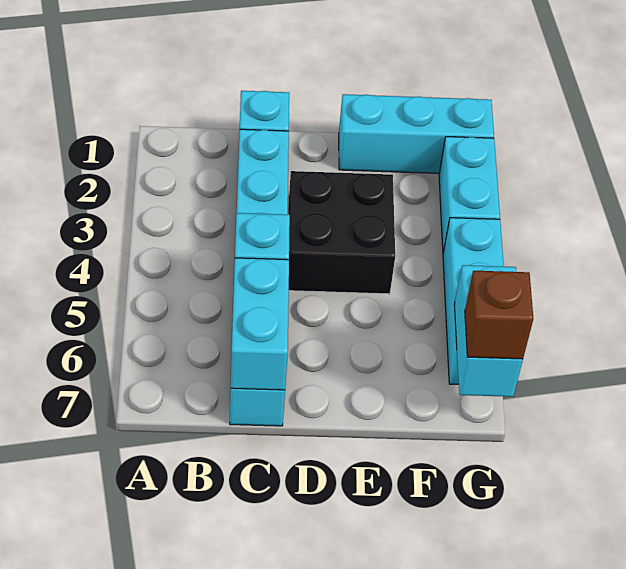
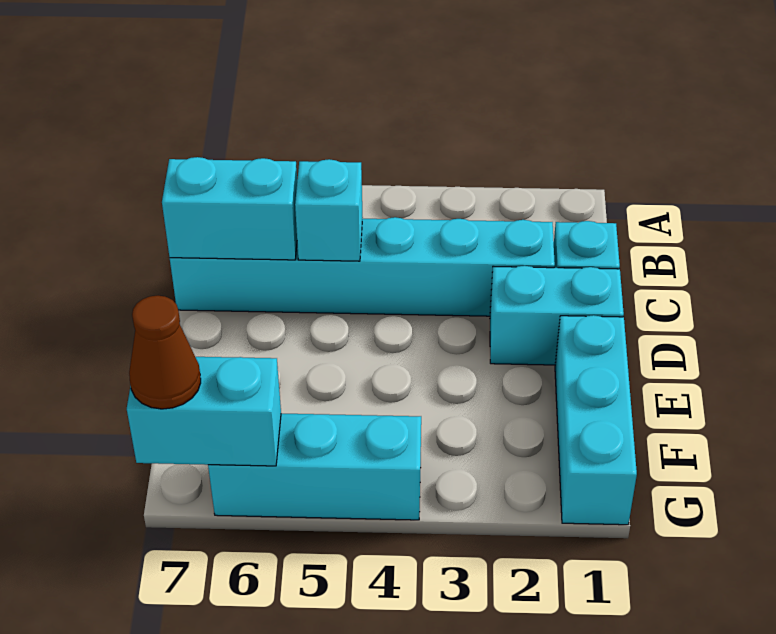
black 2x2 brick [288,171,395,294] -> none
cyan 1x2 brick [439,137,500,253] -> cyan 1x2 brick moved to [490,266,624,365]
brown 1x1 brick [465,271,533,359] -> brown 1x1 cone [129,296,201,409]

